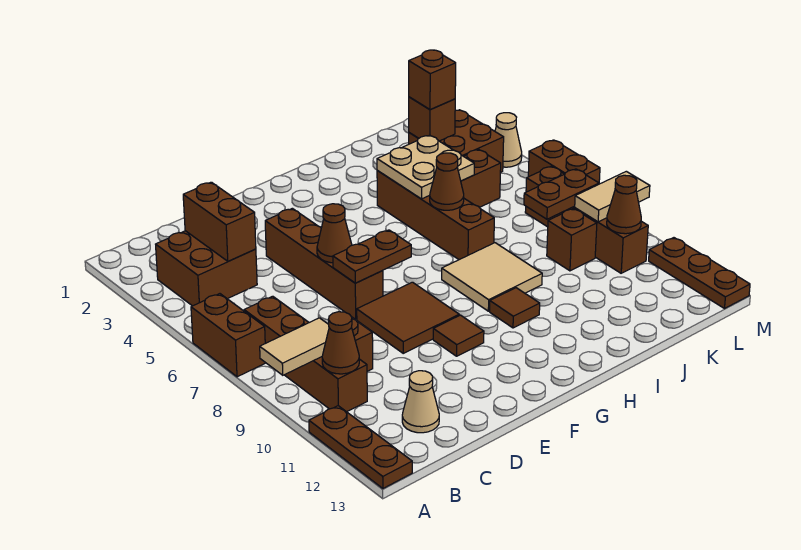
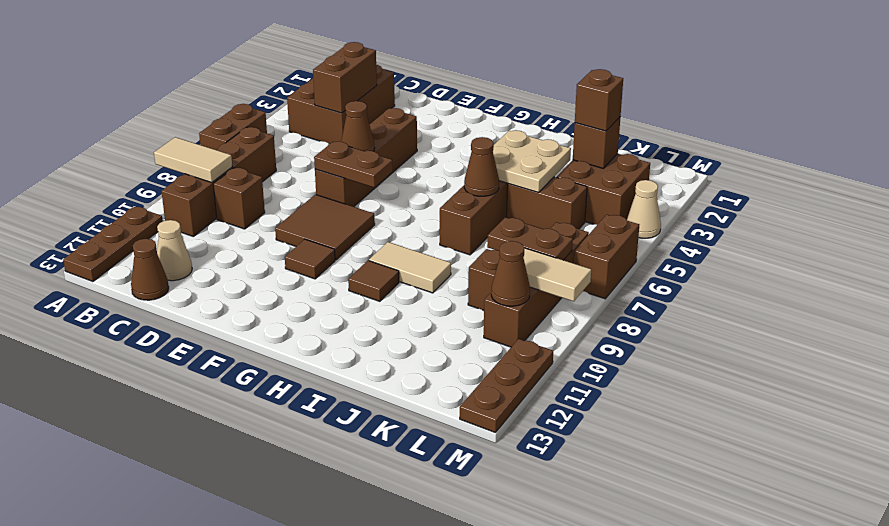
brown 2x2 brick [156,231,257,306] -> brown 2x3 brick [287,65,395,144]
brown 1x1 cone [322,312,359,374] -> brown 1x1 cone moved to [131,239,169,300]
tan 2x2 tile [442,243,542,311] -> tan 1x2 tile [369,242,451,293]

